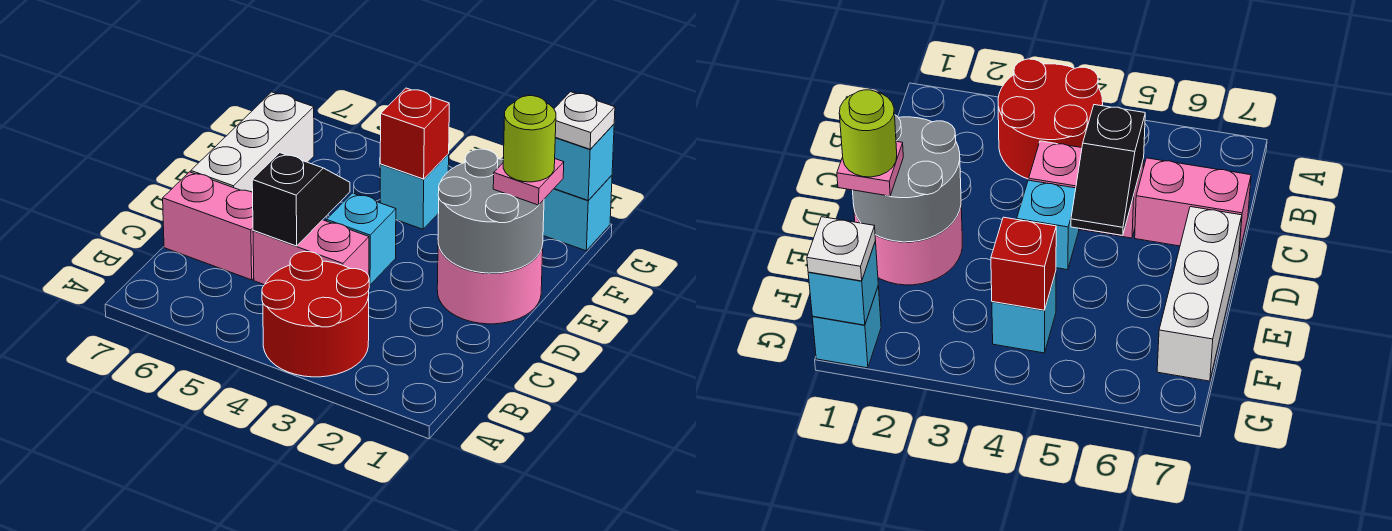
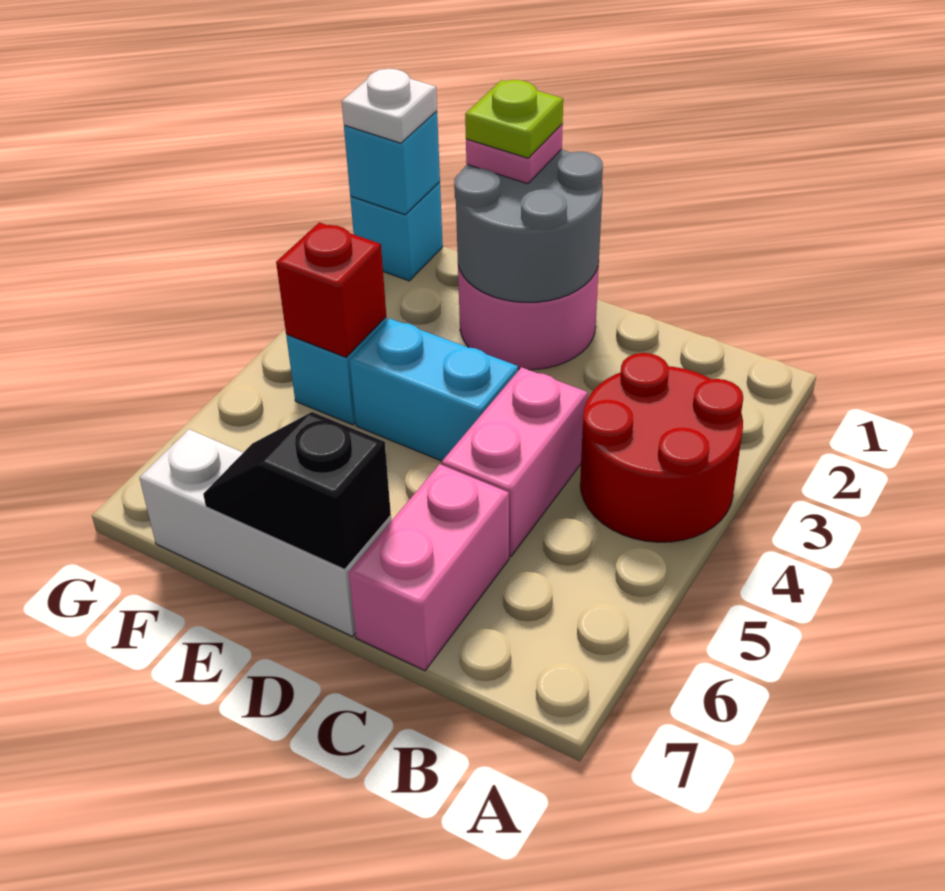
black 1x2 slope [252,153,350,246] -> black 1x2 slope moved to [203,412,391,569]
cyan 1x1 brick [327,193,396,285] -> cyan 1x2 brick [350,318,518,461]
lime 1x1 round brick [503,96,556,182] -> lime 1x1 plate [465,80,563,158]

